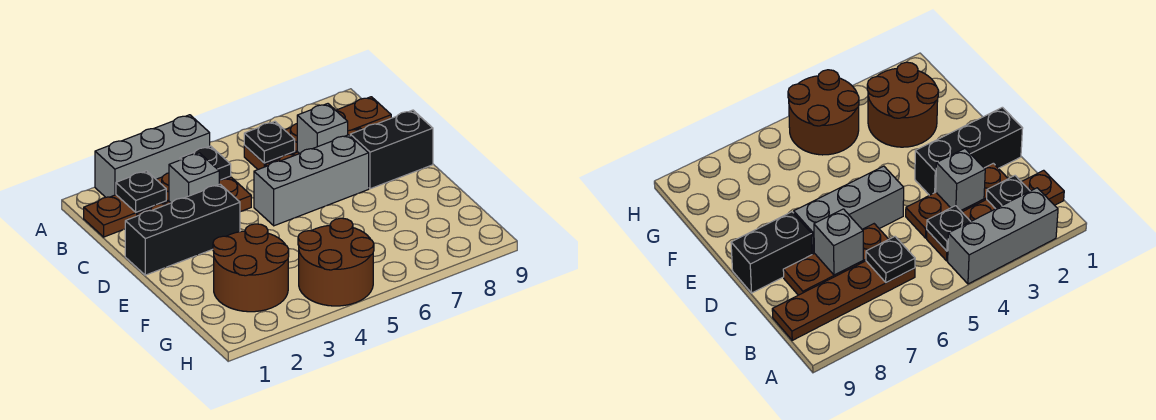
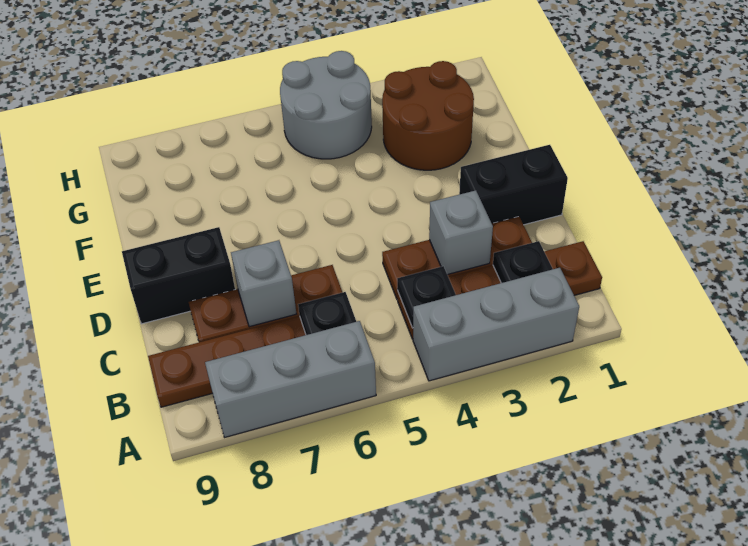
black 1x3 brick [125,184,240,275] -> black 1x2 brick [459,145,568,225]
grey 1x3 brick [254,135,369,226] -> grey 1x3 brick moved to [205,321,376,437]
brown 2x2 round brick [298,218,374,306] -> grey 2x2 round brick [280,51,372,159]

